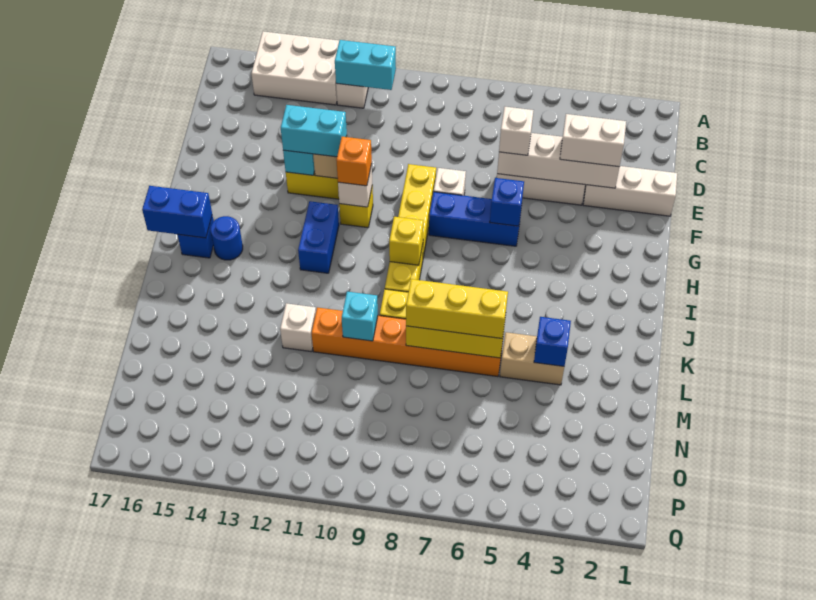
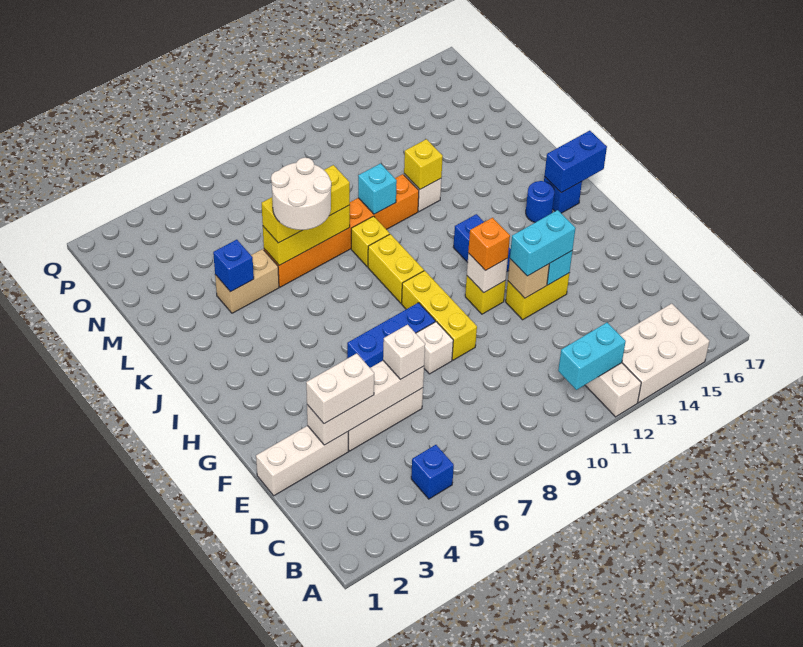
blue 1x1 brick [490,178,524,226] -> blue 1x1 brick moved to [411,445,454,499]
yellow 1x1 brick [389,217,423,265] -> yellow 1x1 brick moved to [404,139,443,189]
none -> white 2x2 round brick [271,158,331,230]

